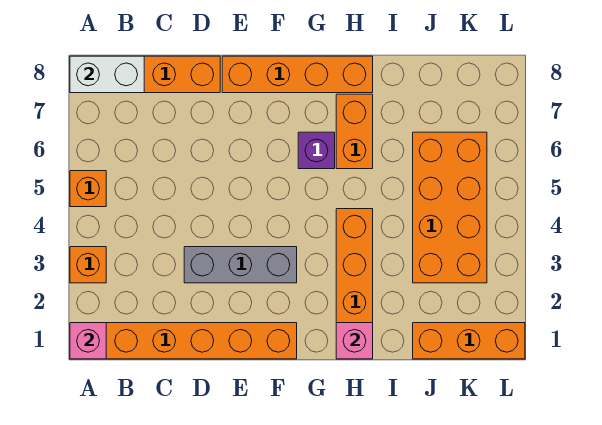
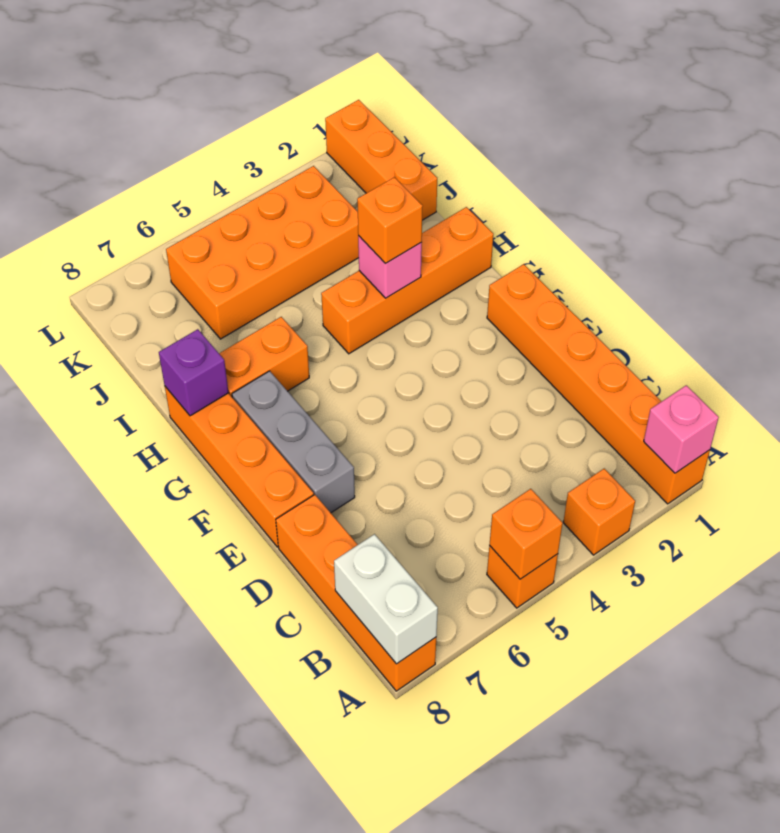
none -> orange 1x1 brick [489,489,563,579]
grey 1x3 brick [184,247,297,283] -> grey 1x3 brick moved to [232,371,355,513]
purple 1x1 brick [298,132,335,169] -> purple 1x1 brick moved to [159,329,228,416]
pink 1x1 brick [336,323,373,359] -> pink 1x1 brick moved to [358,236,422,298]
none -> orange 1x1 brick [357,177,423,264]

